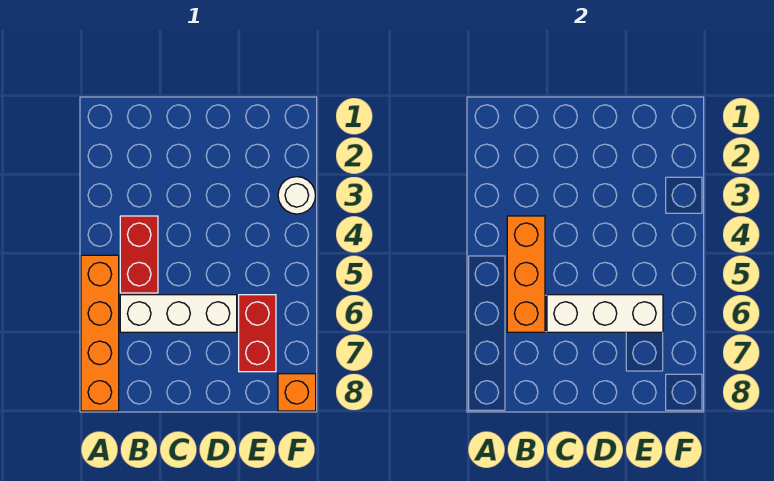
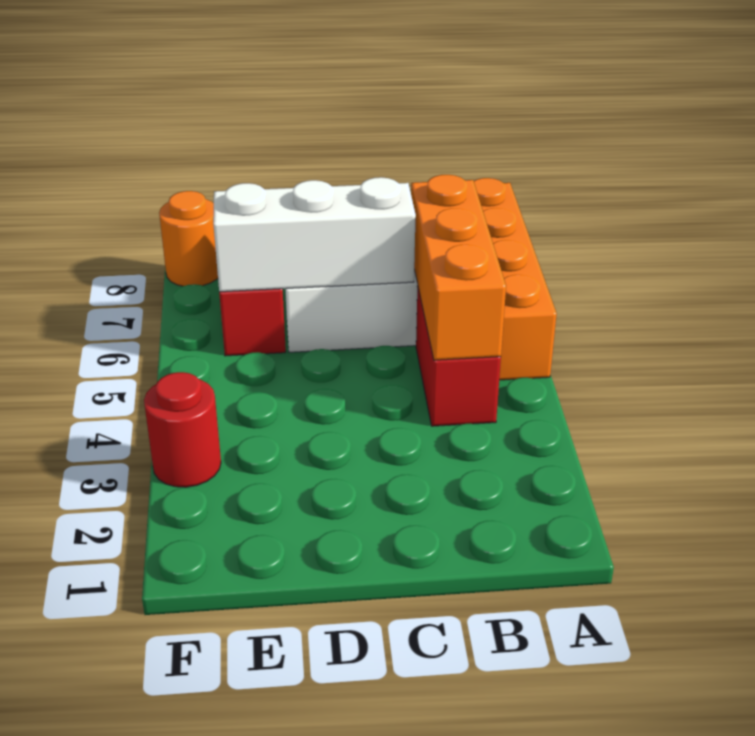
white 1x1 round brick [278,177,316,214] -> red 1x1 round brick [144,372,221,487]
orange 1x1 brick [278,374,316,411] -> orange 1x1 round brick [159,191,218,286]

